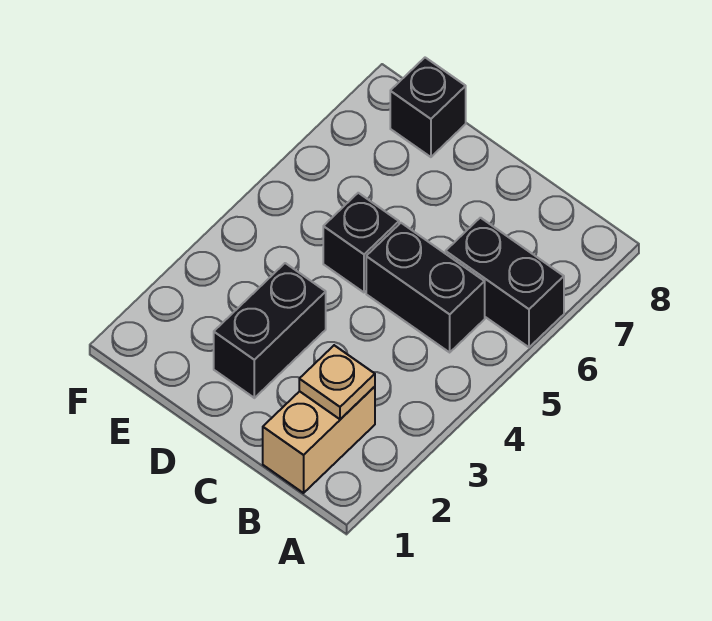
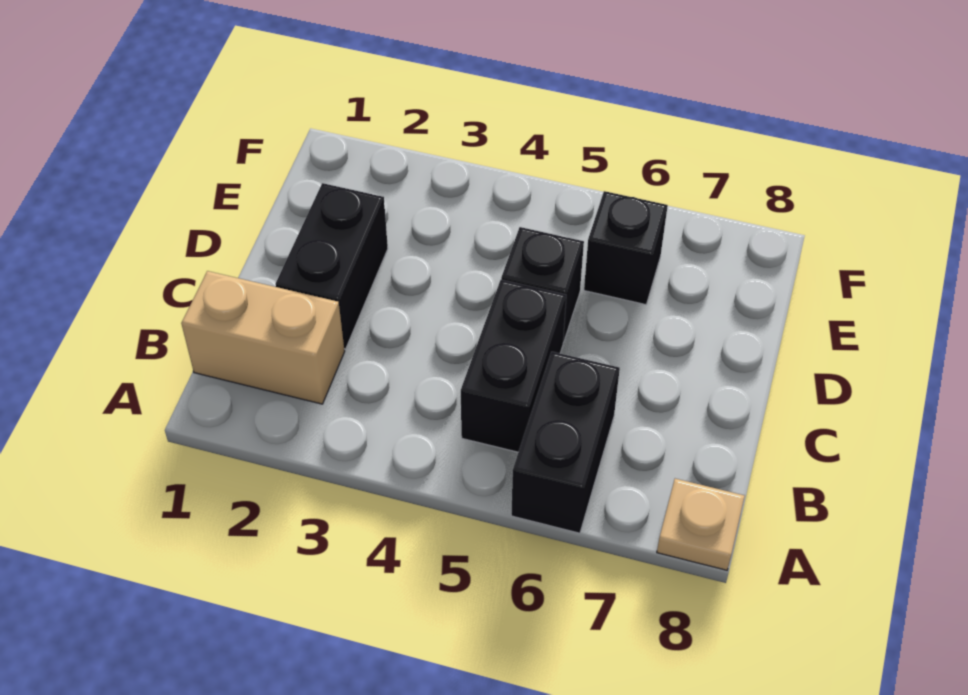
tan 1x1 plate [299,345,375,419] -> tan 1x1 plate moved to [657,479,745,570]
black 1x2 brick [214,263,326,398] -> black 1x2 brick turned to [275,183,388,349]
black 1x1 brick [390,58,466,157] -> black 1x1 brick moved to [584,191,668,305]

